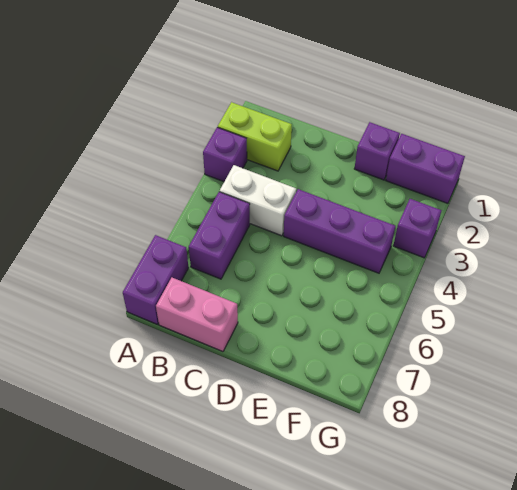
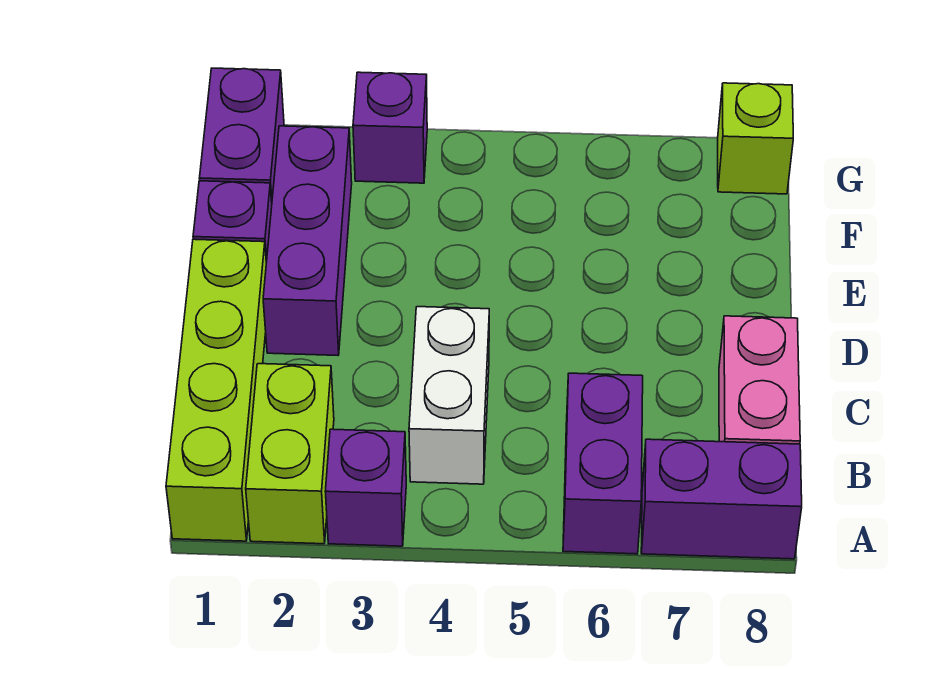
none -> lime 1x4 brick [166,239,266,541]
purple 1x2 brick [189,192,250,279] -> purple 1x2 brick turned to [563,373,643,554]
purple 1x3 brick [284,189,395,273] -> purple 1x3 brick moved to [263,126,352,355]
none -> lime 1x1 brick [718,83,793,194]

